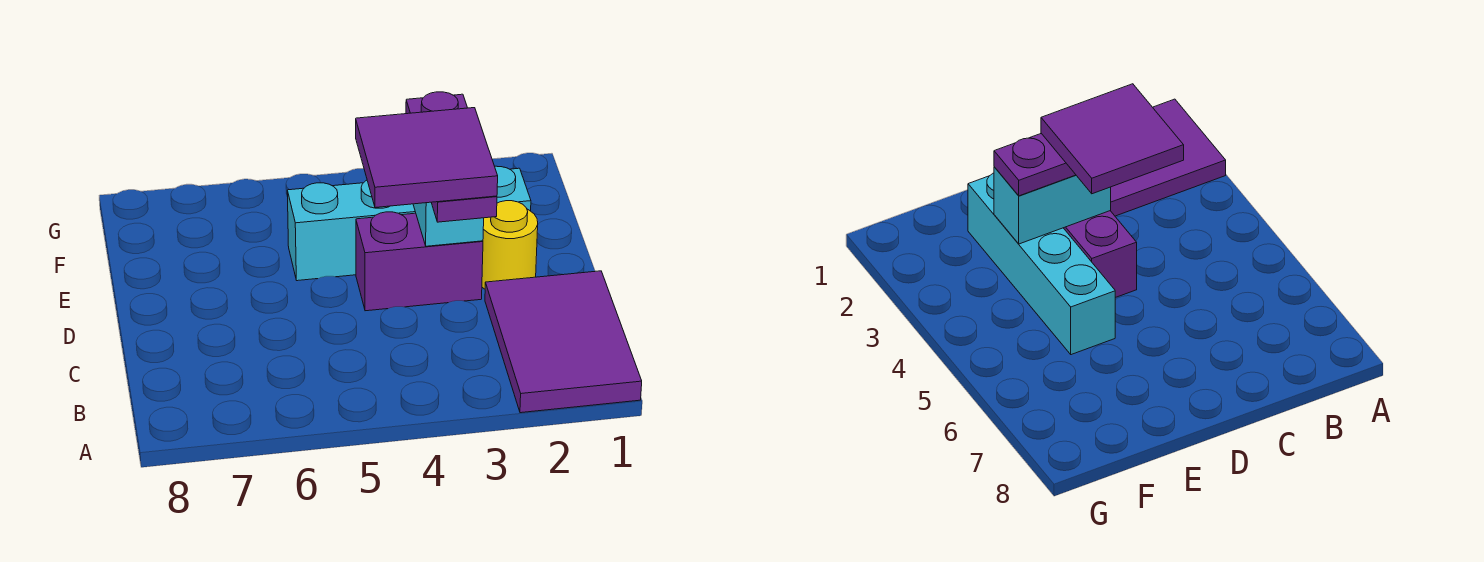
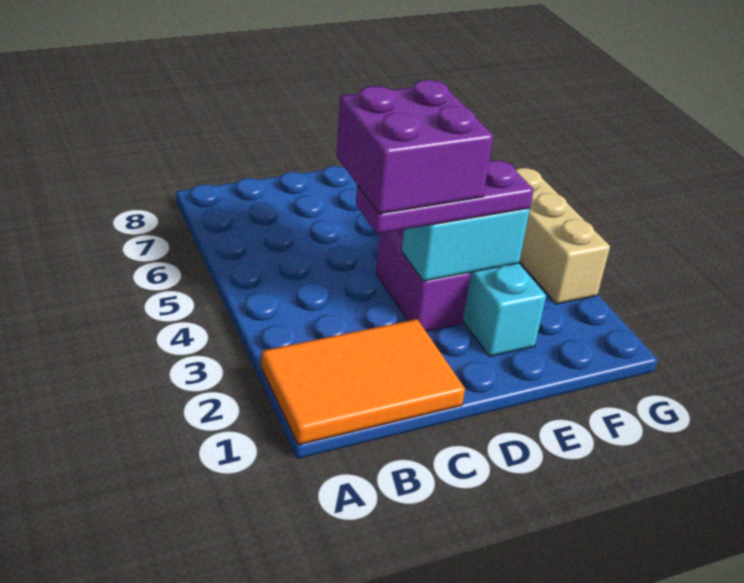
purple 2x3 tile [485,271,642,413] -> orange 2x3 tile [261,319,465,445]
purple 2x2 tile [356,108,498,208] -> purple 2x2 brick [337,80,493,214]
yellow 1x1 round brick [482,201,538,289] -> none
none -> tan 1x3 brick [516,168,610,304]

